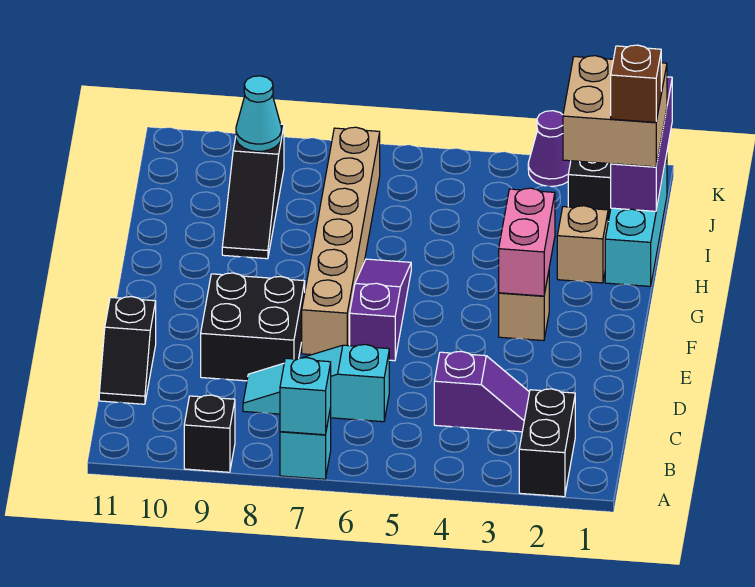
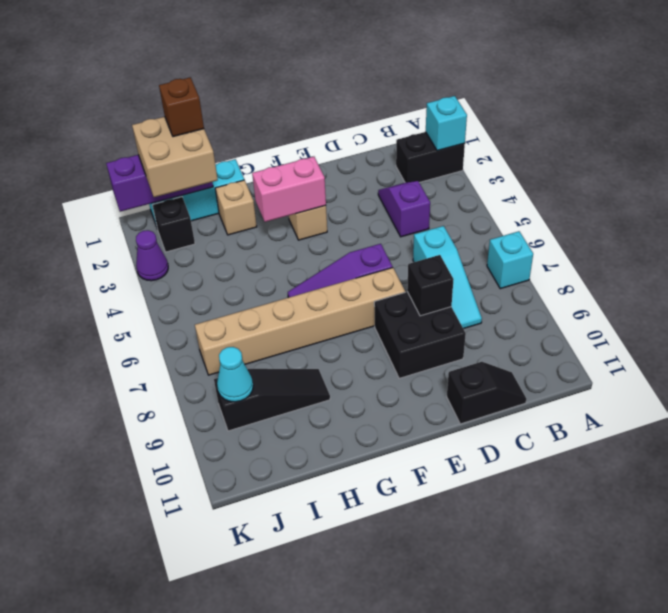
cyan 1x1 brick [280,358,331,435] -> cyan 1x1 brick moved to [426,96,467,151]
black 1x1 brick [184,395,235,472] -> black 1x1 brick moved to [407,255,454,316]

